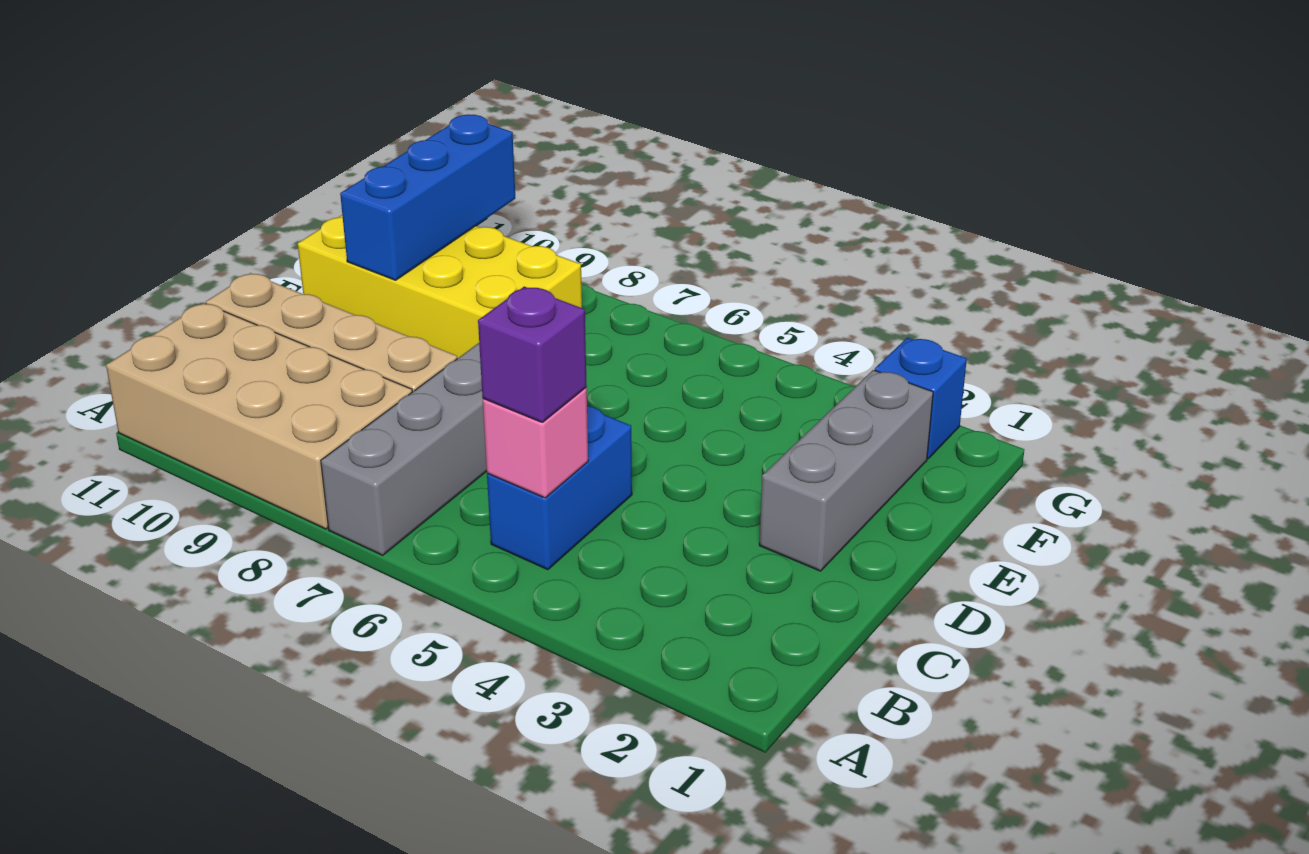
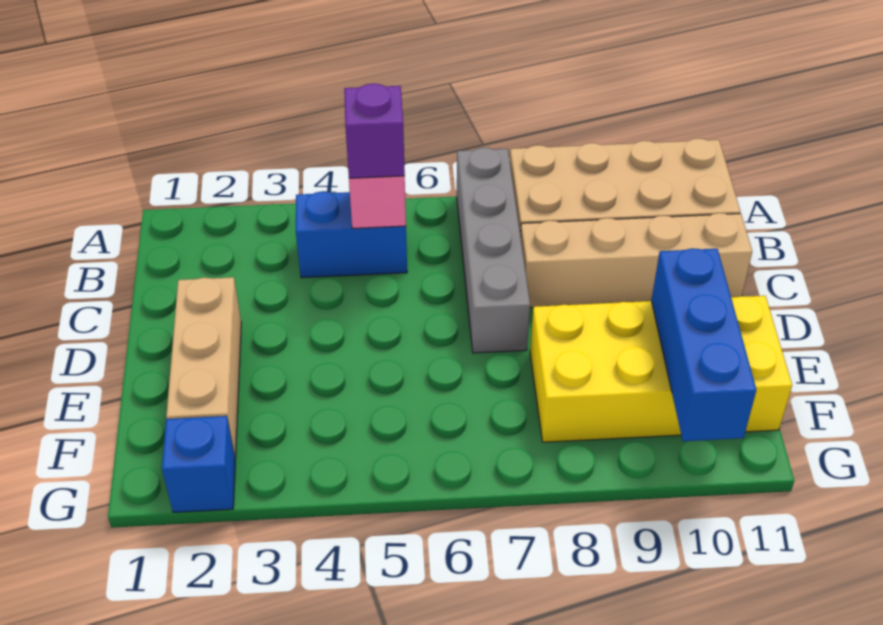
blue 1x2 brick [487,406,632,570] -> blue 1x2 brick turned to [296,192,407,278]
grey 1x3 brick [759,370,933,571] -> tan 1x3 brick [166,277,241,458]

